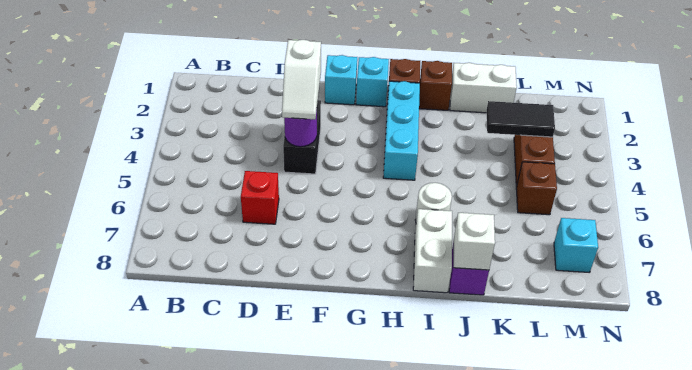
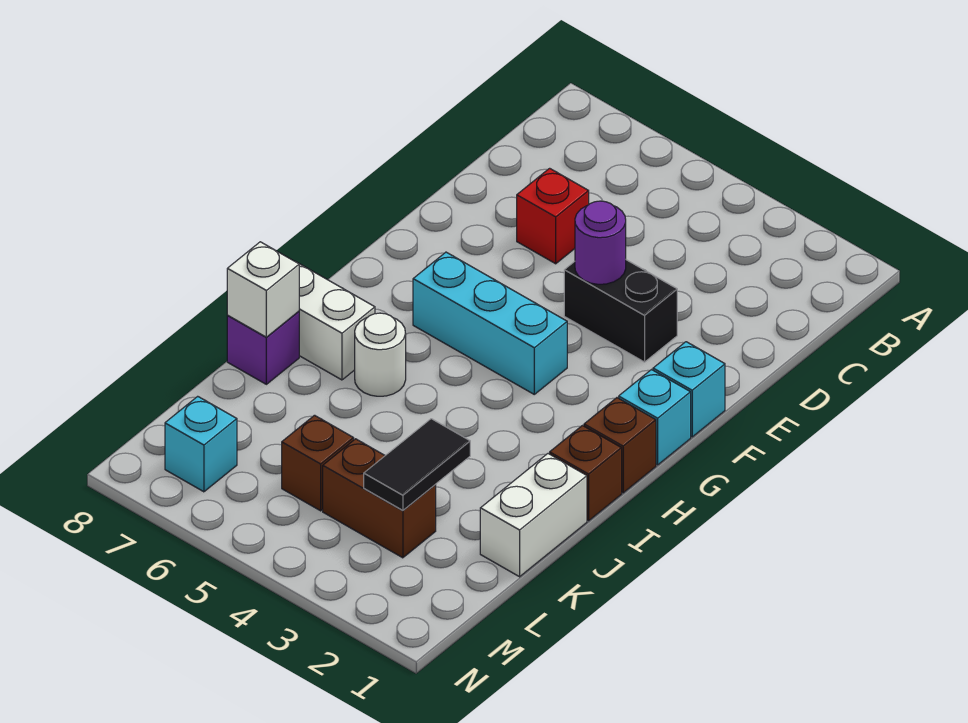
white 1x2 slope [282,40,321,119] -> none
cyan 1x3 brick [383,81,420,180] -> cyan 1x3 brick moved to [413,252,567,394]

